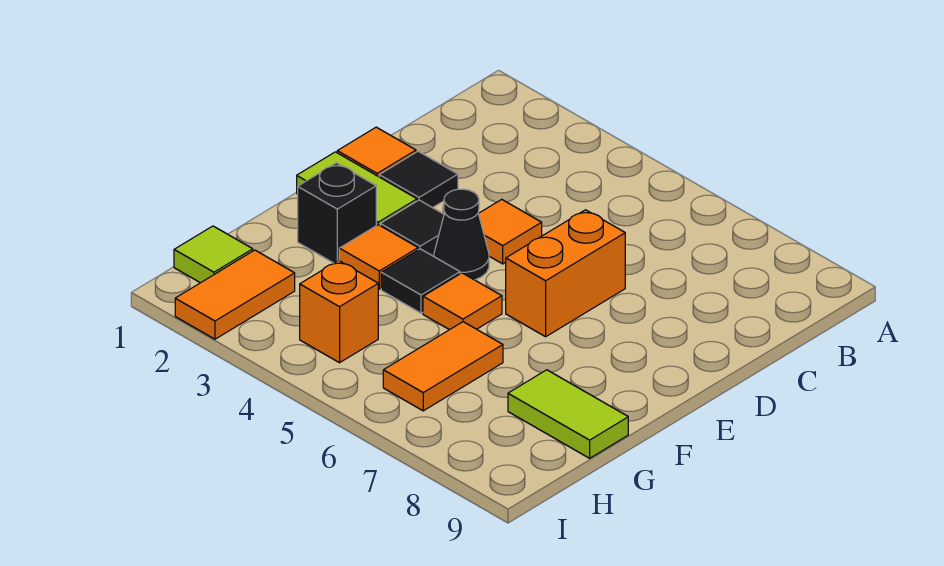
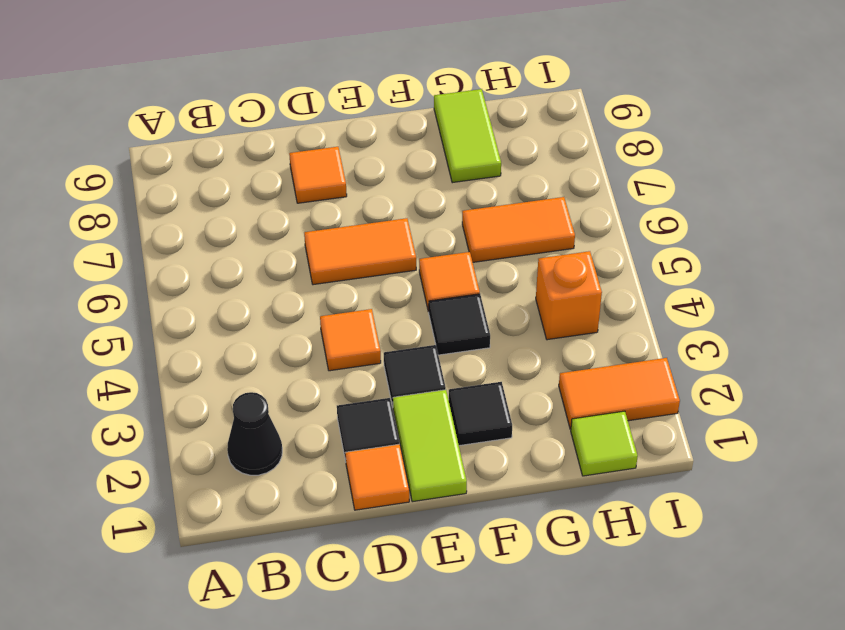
orange 1x2 brick [506,210,625,337] -> orange 1x2 tile [304,218,416,285]
black 1x1 cone [434,189,489,280] -> black 1x1 cone moved to [227,392,282,475]
black 1x1 brick [298,163,376,263] -> black 1x1 tile [449,382,512,446]
orange 1x1 tile [339,225,418,289] -> orange 1x1 tile moved to [289,147,347,203]

